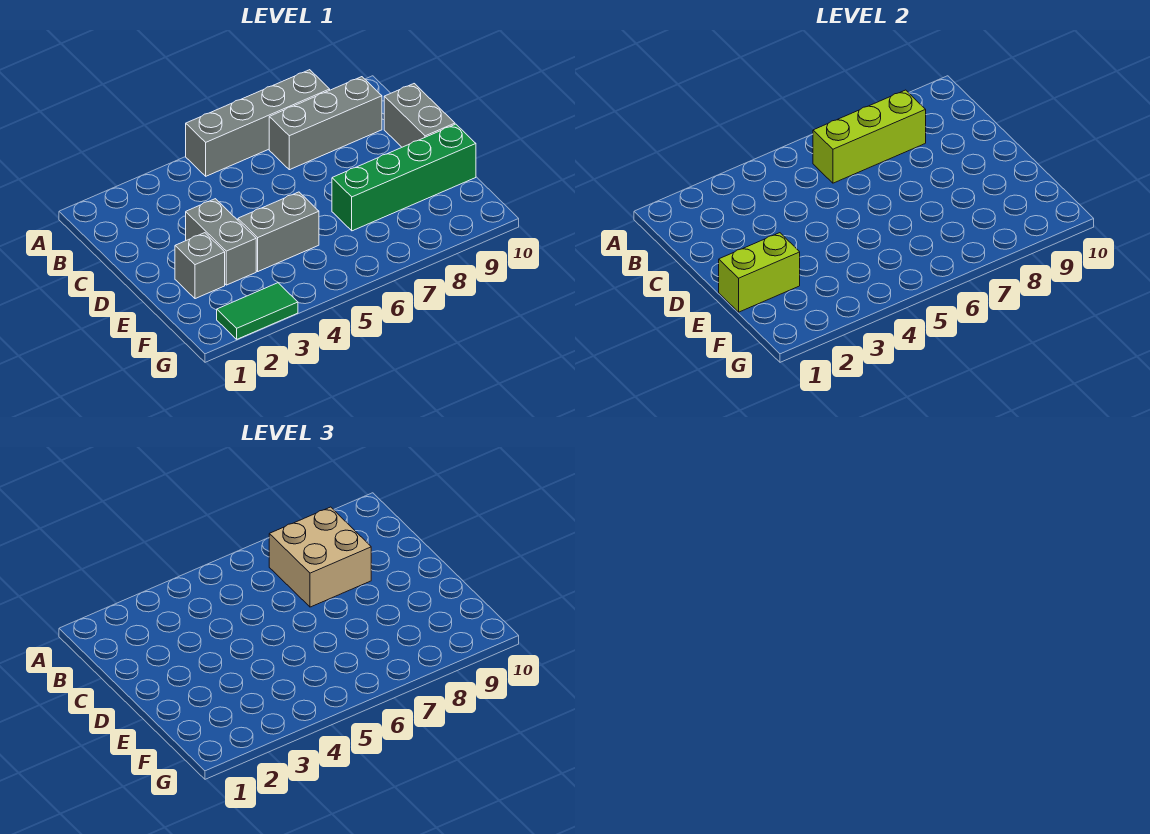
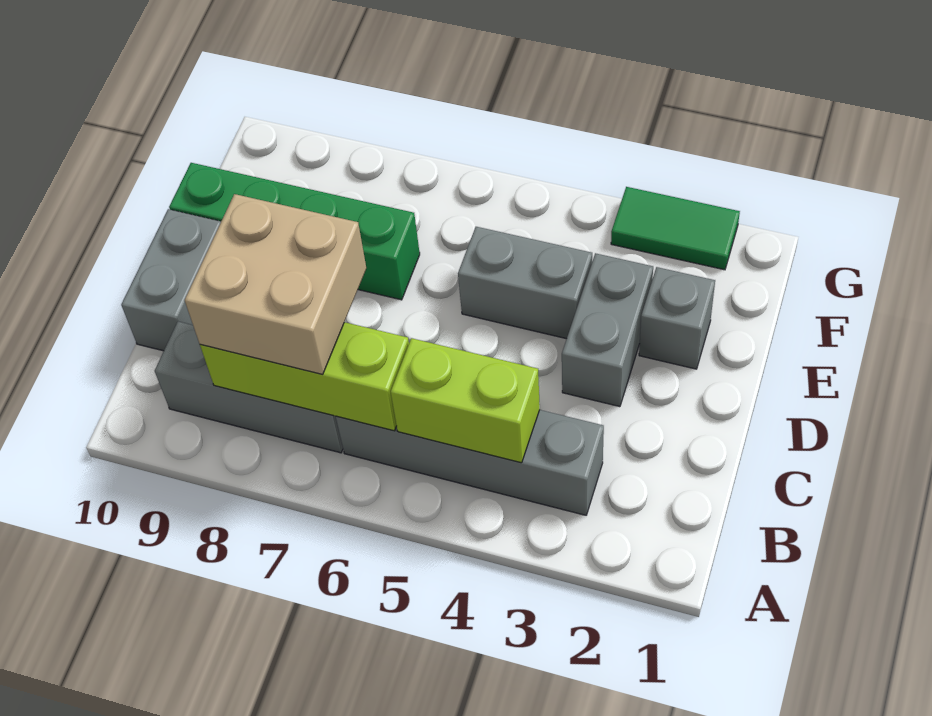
grey 1x4 brick [186,70,330,176] -> grey 1x4 brick moved to [336,410,604,515]
lime 1x2 brick [719,233,800,312] -> lime 1x2 brick moved to [391,338,540,463]

